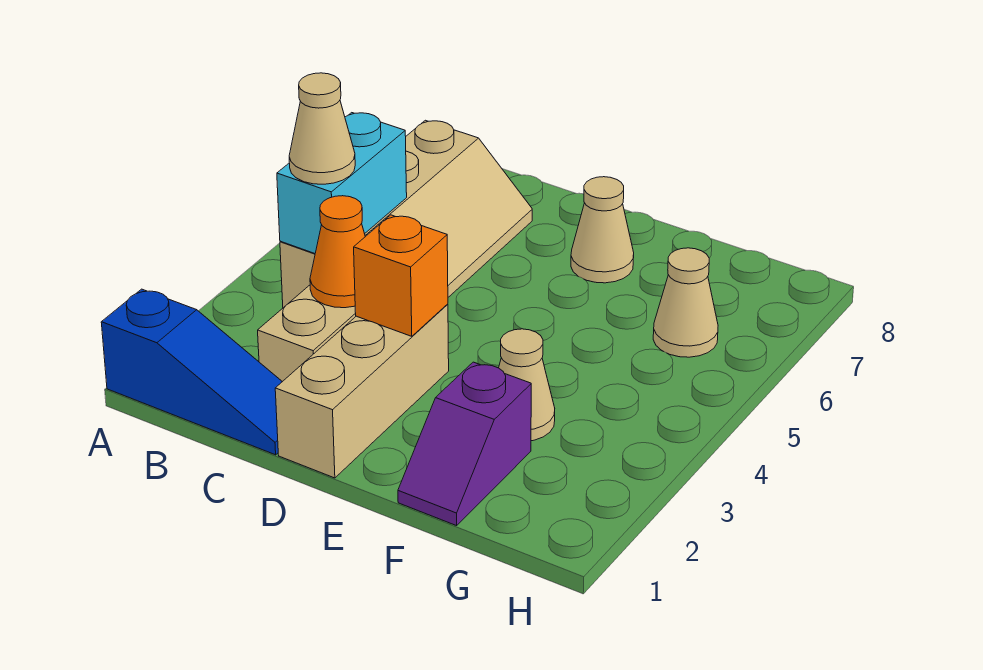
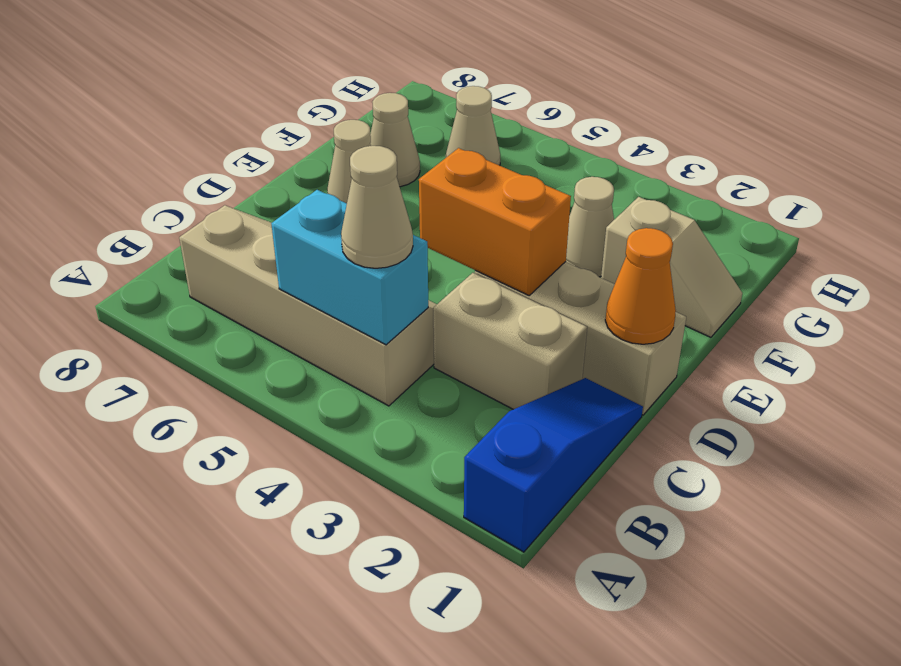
orange 1x1 cone [310,196,365,308] -> orange 1x1 cone moved to [605,228,676,344]
orange 1x1 brick [354,215,448,336] -> orange 1x2 brick [419,148,571,295]
purple 1x2 slope [398,362,531,526] -> tan 1x2 slope [601,197,742,337]
none -> tan 1x1 cone [370,93,420,187]

